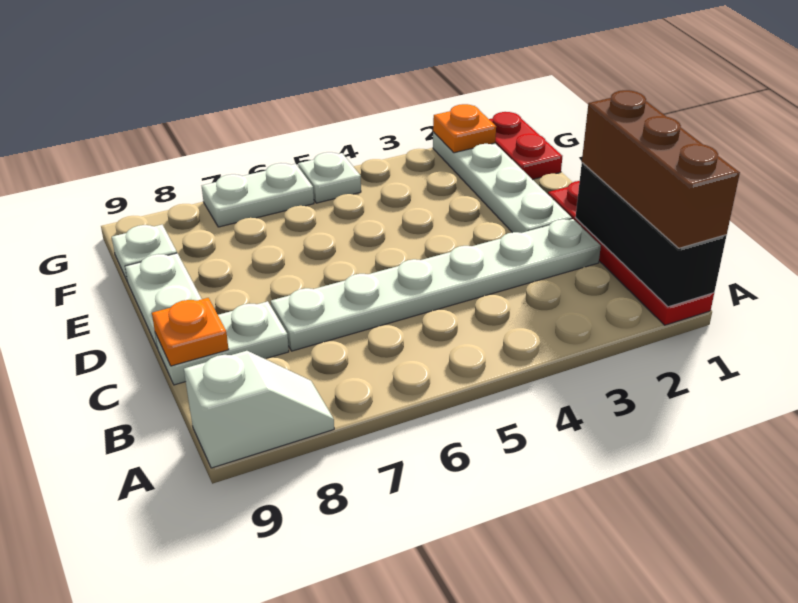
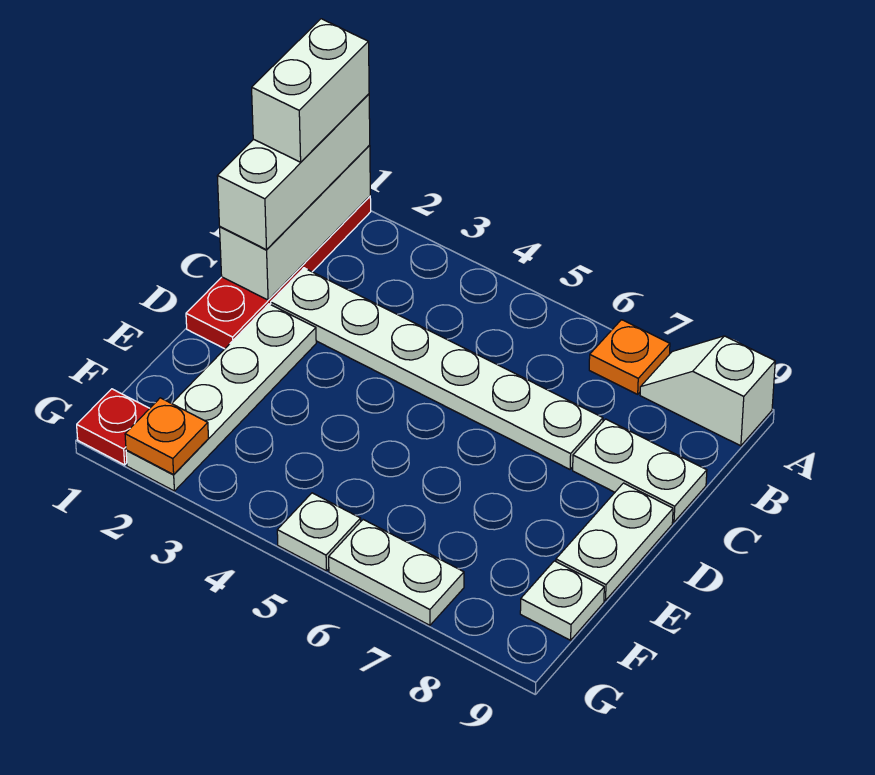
black 1x3 brick [576,163,727,307] -> white 1x3 brick [220,145,370,300]
brown 1x3 brick [582,90,740,248] -> white 1x3 brick [217,94,370,250]
none -> white 1x2 brick [252,19,369,162]
orange 1x1 plate [152,298,229,366] -> orange 1x1 plate moved to [589,320,670,394]
red 1x2 plate [489,112,562,180] -> red 1x1 plate [77,389,150,465]

